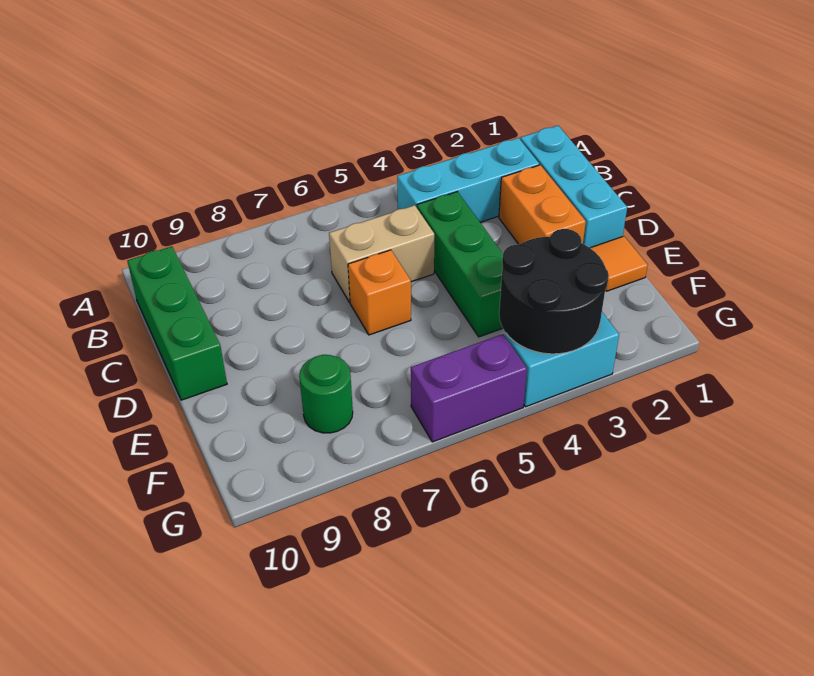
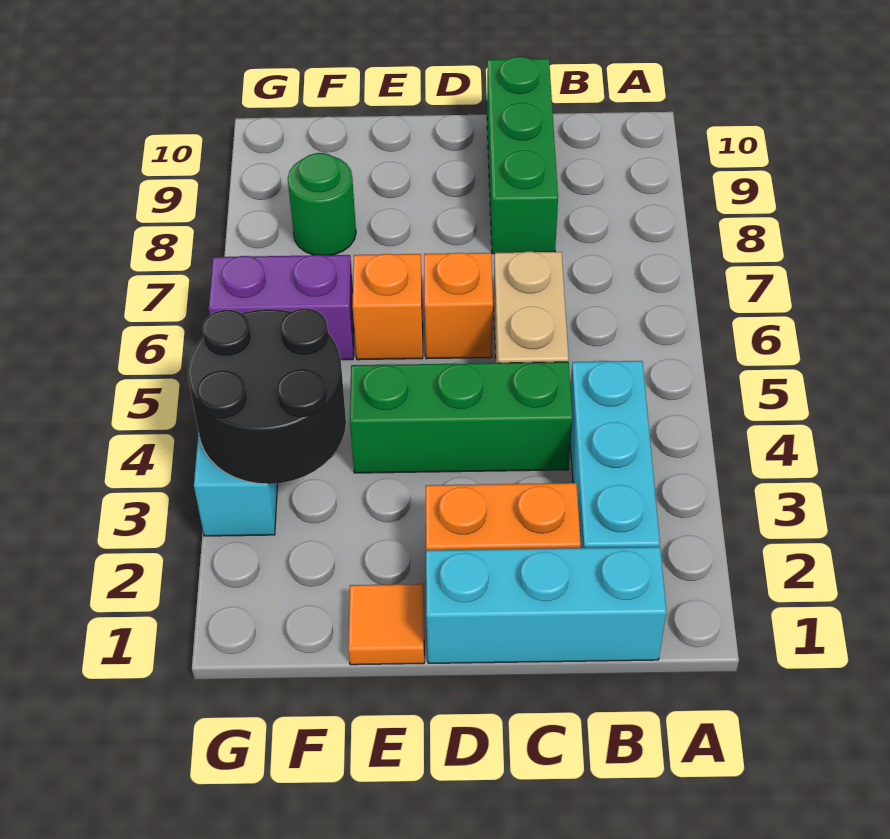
green 1x3 brick [127,246,227,400] -> green 1x3 brick turned to [487,57,558,254]
none -> orange 1x1 brick [353,254,423,360]
purple 1x2 brick [411,334,527,442] -> purple 1x2 brick turned to [209,255,354,360]

